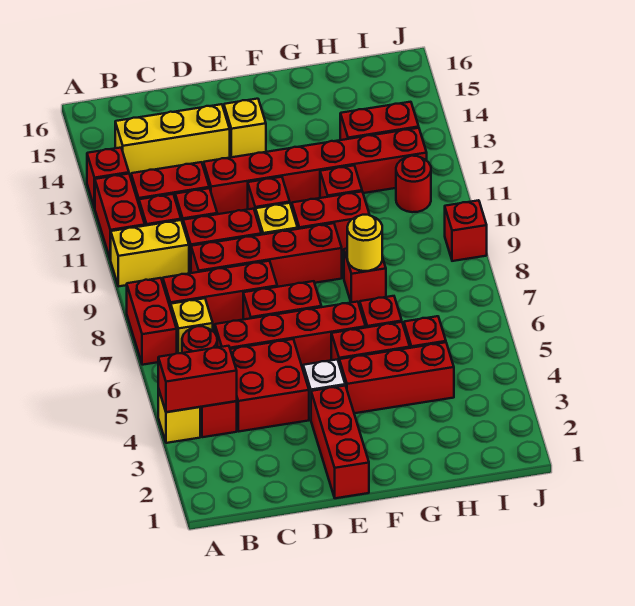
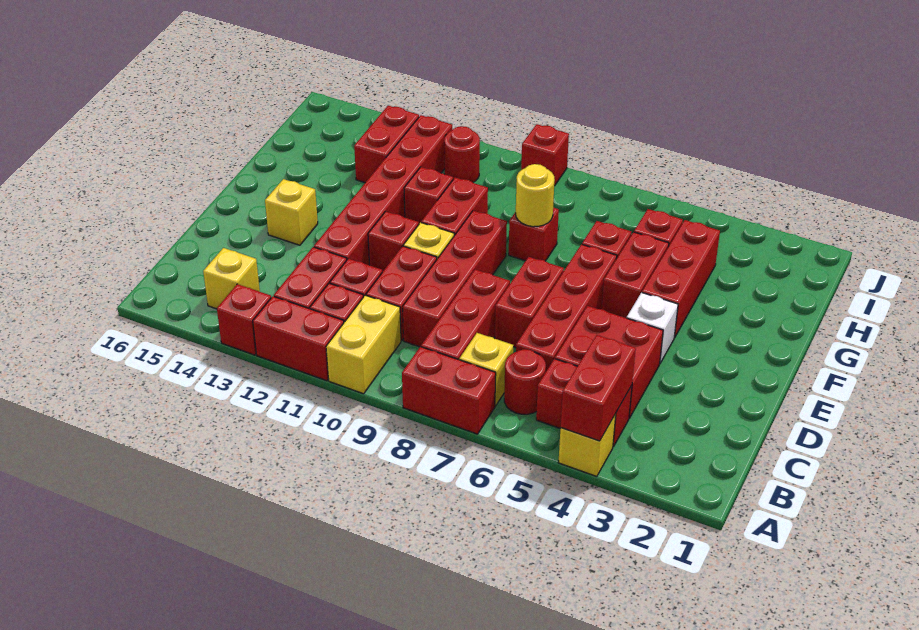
yellow 1x3 brick [115,104,230,175] -> yellow 1x1 brick [203,248,260,309]
red 1x3 brick [311,386,369,498] -> none

